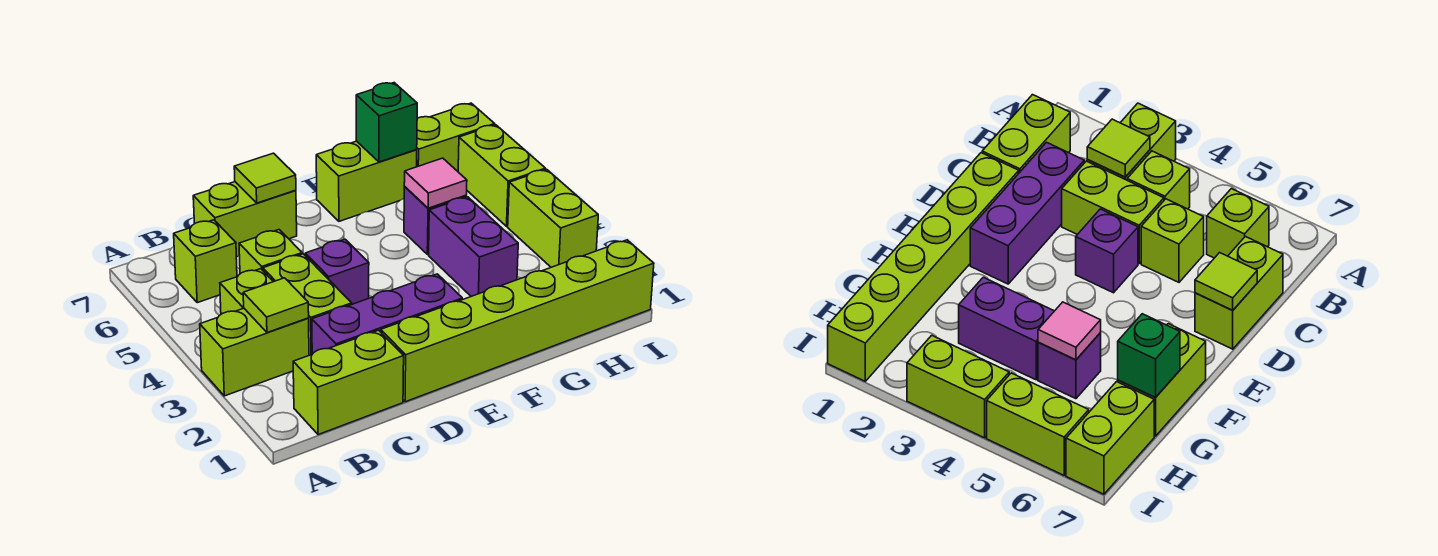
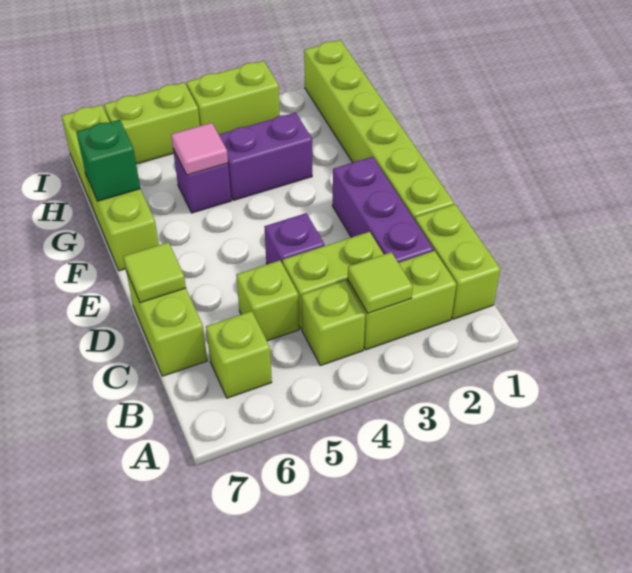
lime 1x2 brick [200,308,309,396] -> lime 1x2 brick turned to [347,251,456,350]

